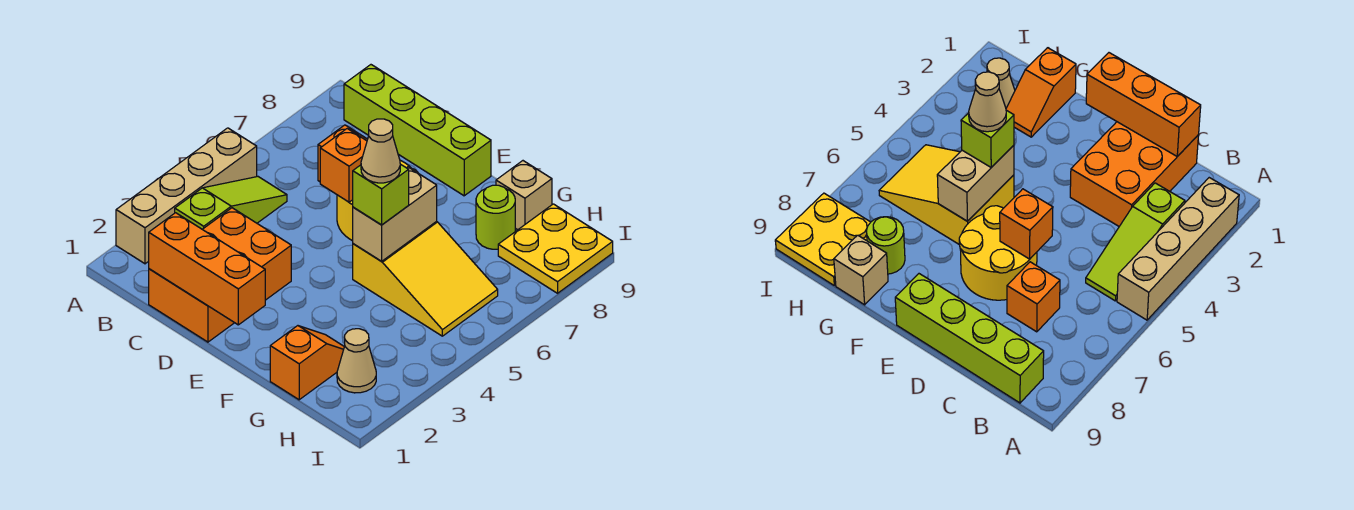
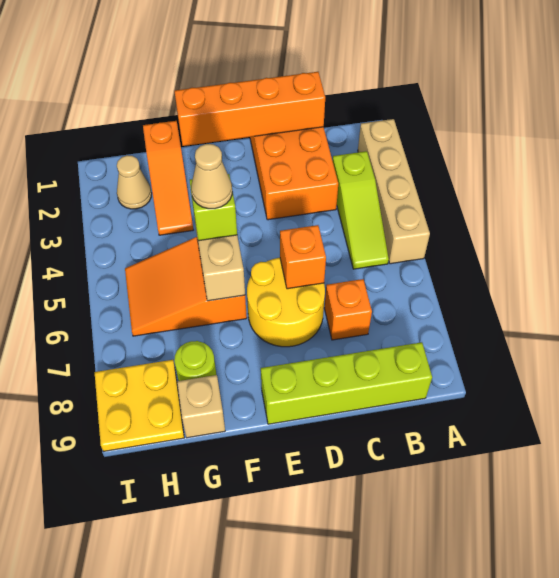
orange 1x3 brick [149,213,265,325] -> orange 1x4 brick [174,72,325,146]
yellow 2x3 slope [353,221,498,336] -> orange 2x3 slope [125,237,247,336]
orange 1x2 slope [270,326,344,400] -> orange 1x3 slope [143,121,193,235]

